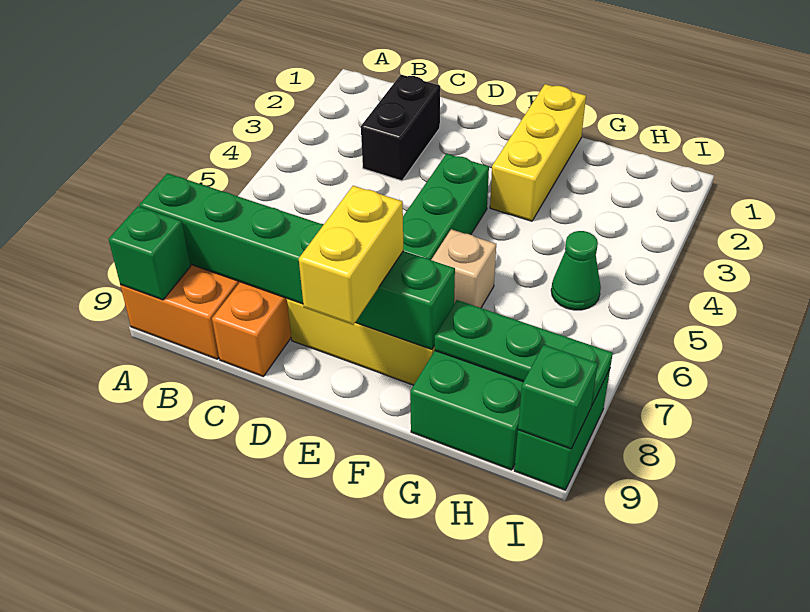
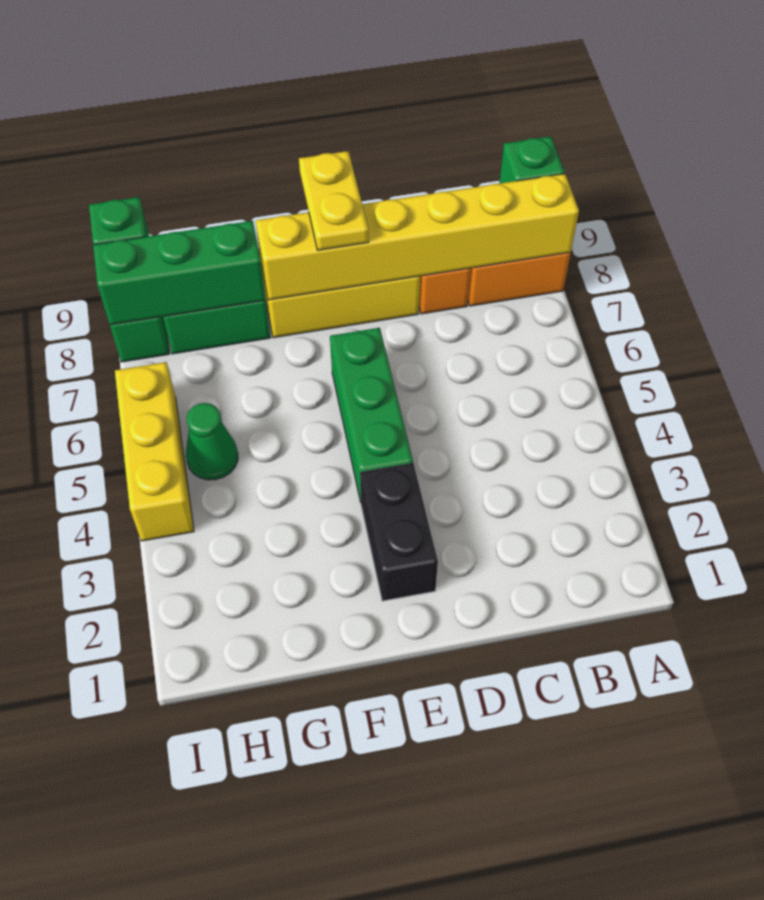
green 1x6 brick [140,173,455,349] -> yellow 1x6 brick [256,174,579,300]
black 1x2 brick [361,75,440,181] -> black 1x2 brick moved to [360,463,438,601]
yellow 1x2 brick [299,186,403,325] -> yellow 1x2 plate [299,151,369,250]
yellow 1x3 brick [490,84,586,221] -> yellow 1x3 brick moved to [115,362,194,541]
tan 1x1 brick [431,229,496,308] -> none
green 1x3 plate [435,300,613,406] -> green 1x3 brick [93,221,266,325]

